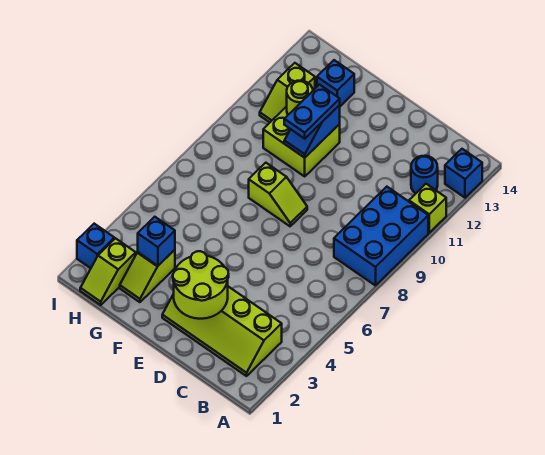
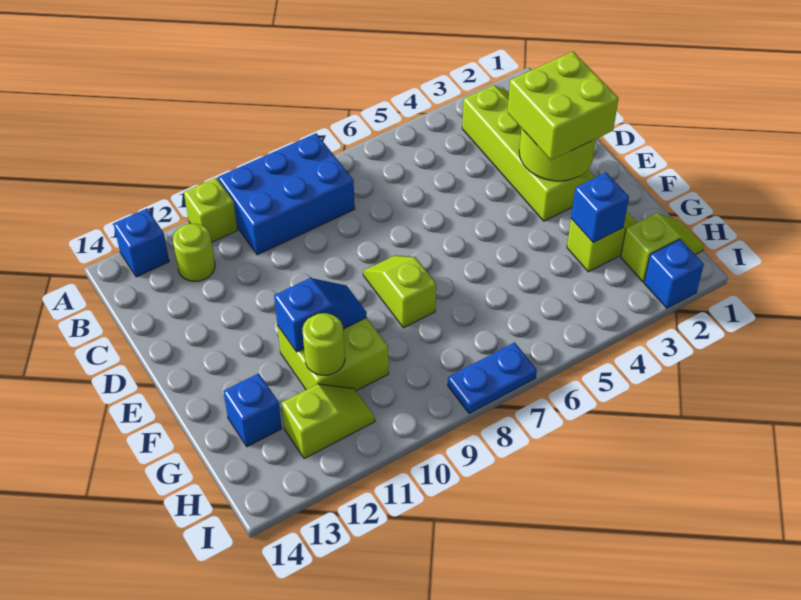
blue 1x1 round brick [411,156,438,194] -> lime 1x1 round brick [173,223,215,281]
none -> lime 2x2 brick [508,52,619,160]
blue 1x2 plate [284,85,340,139] -> blue 1x2 plate moved to [448,342,537,414]

